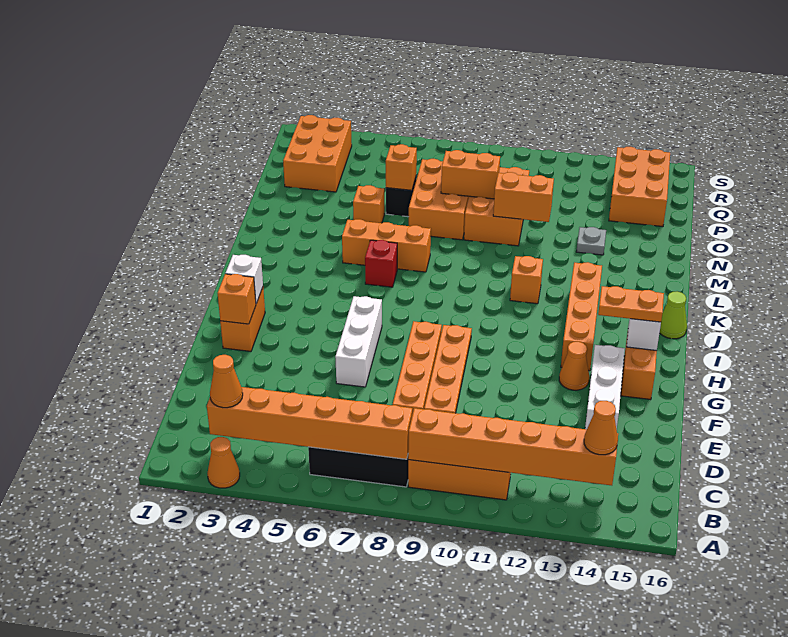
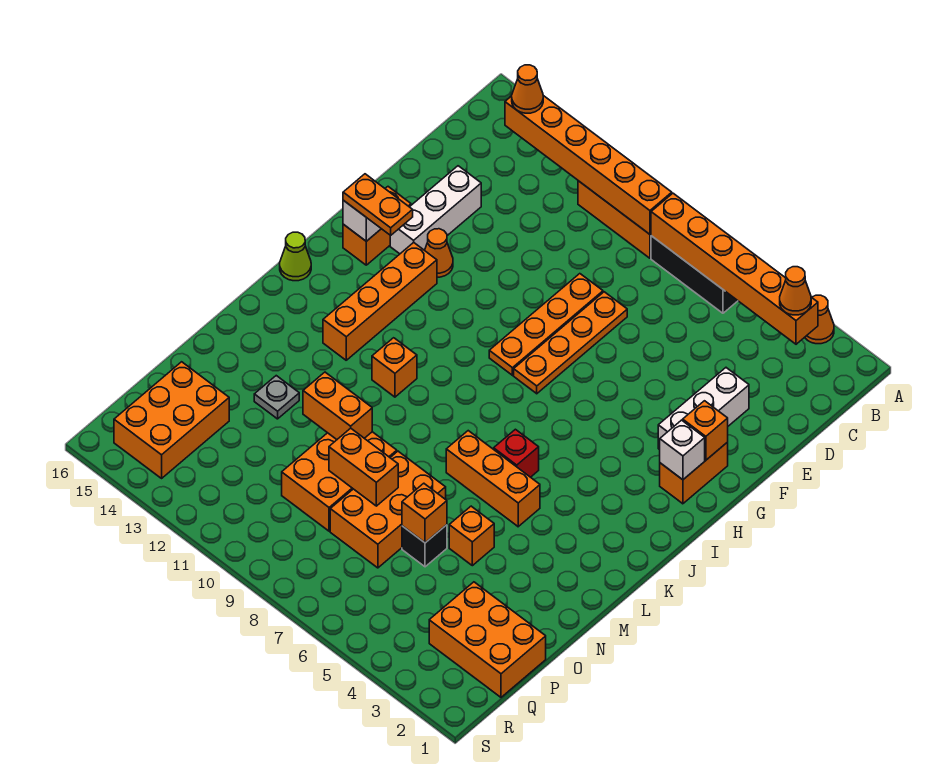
white 1x3 brick [335,296,382,387] -> white 1x3 brick moved to [658,368,749,450]
orange 2x3 brick [283,115,352,192] -> orange 2x3 brick turned to [429,582,546,697]

